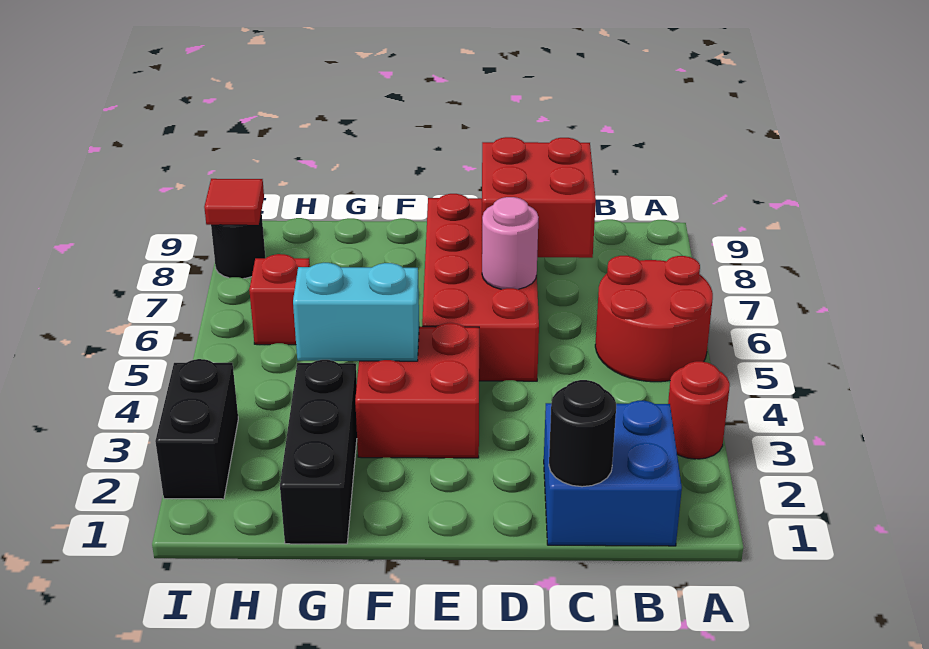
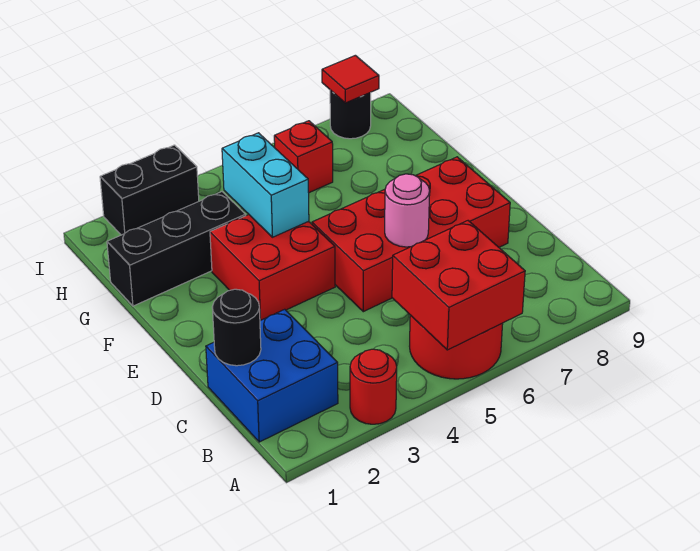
red 2x2 brick [482,137,596,258] -> red 2x2 brick moved to [392,221,525,350]

